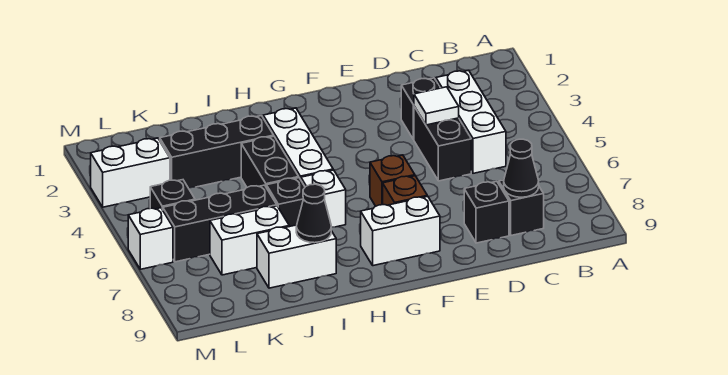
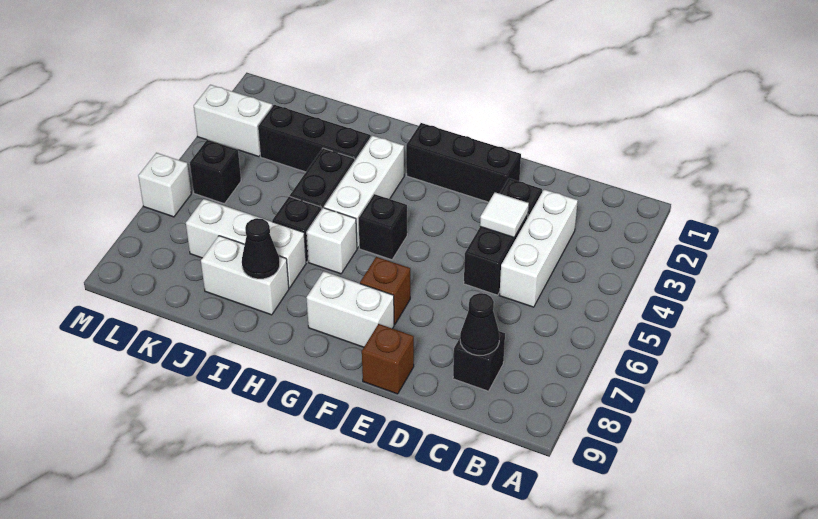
black 1x1 brick [464,181,509,243] -> black 1x1 brick moved to [358,194,407,260]
brown 1x1 brick [370,155,415,206] -> brown 1x1 brick moved to [362,324,414,394]
black 1x3 brick [163,185,277,262] -> black 1x3 brick moved to [406,123,521,202]
white 1x2 brick [210,206,289,275] -> white 1x3 brick [186,199,306,288]

